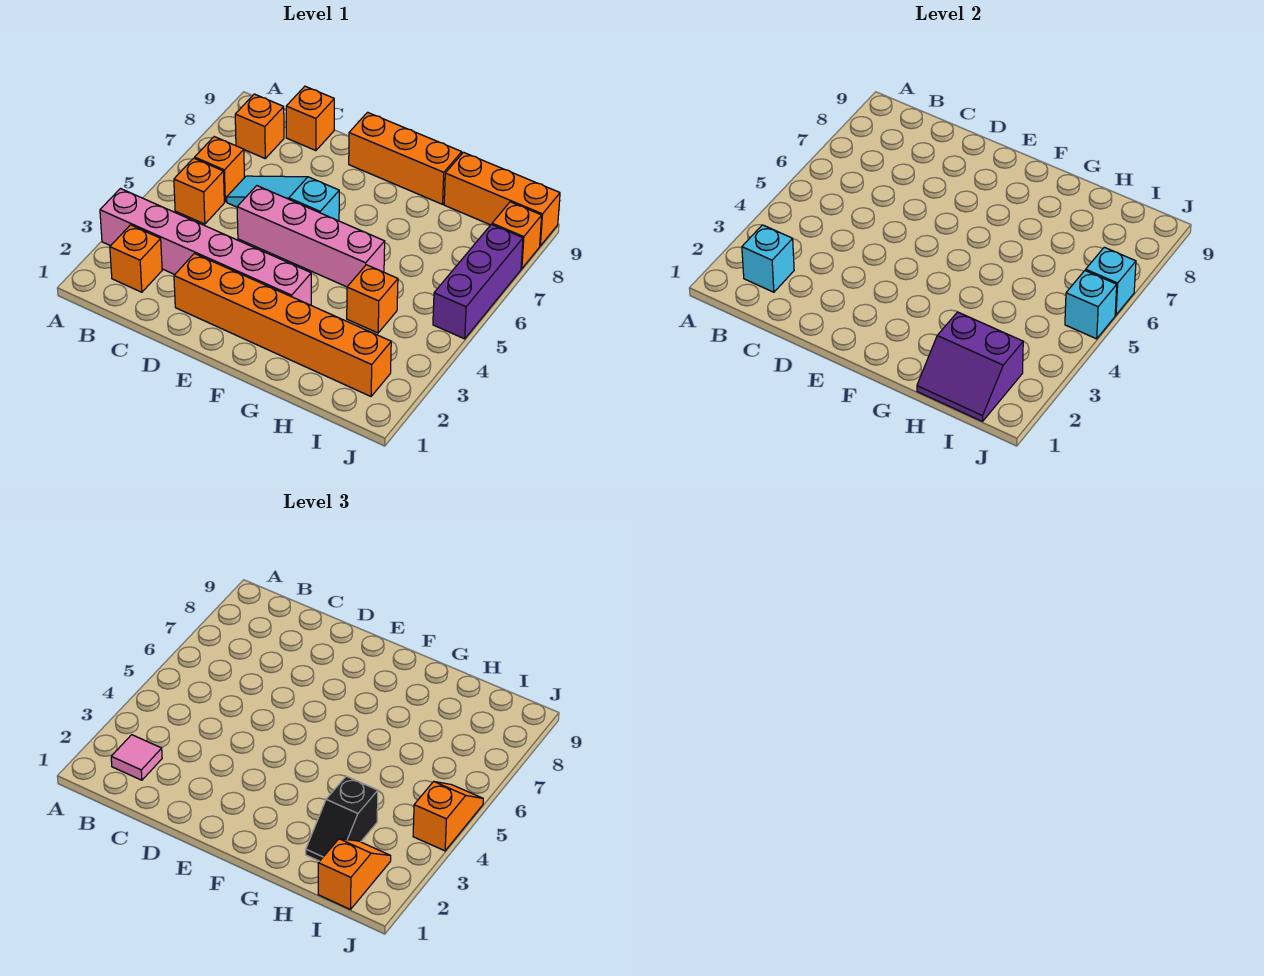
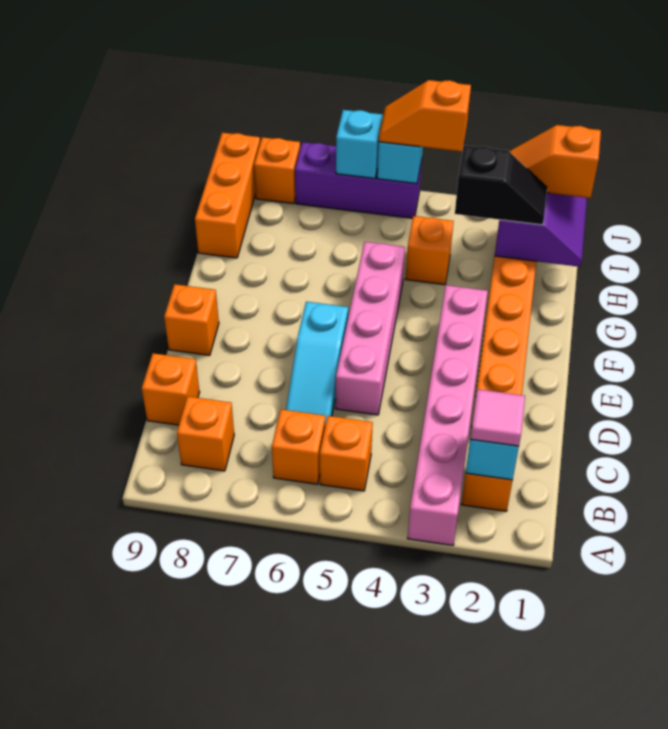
orange 1x3 brick [349,112,462,204] -> orange 1x1 brick [164,284,219,355]

